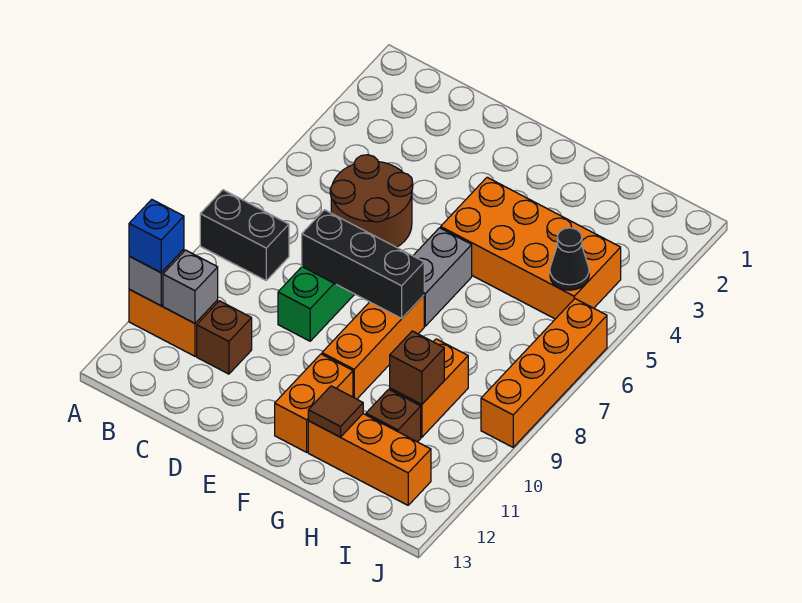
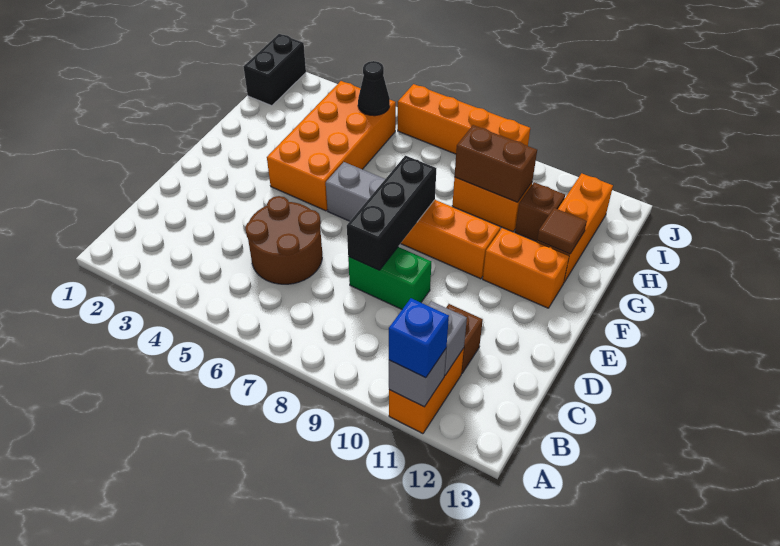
black 1x2 brick [200,190,289,280] -> black 1x2 brick moved to [244,34,306,106]
brown 1x1 brick [390,331,444,404] -> brown 1x2 brick [455,125,537,202]

